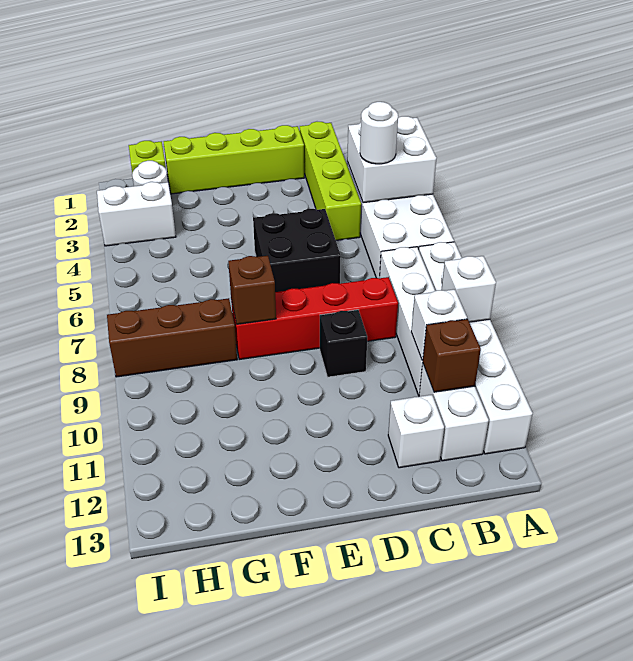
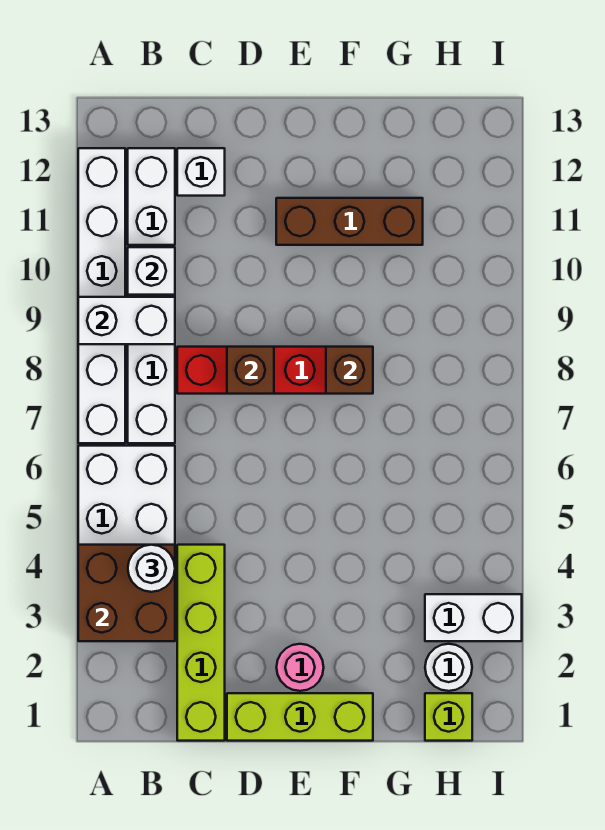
white 2x2 brick [347,116,436,203] -> brown 2x2 brick [78,545,175,641]
white 1x1 brick [441,256,496,322] -> white 1x2 brick [78,297,175,344]
brown 1x1 brick [423,319,481,392] -> brown 1x1 brick moved to [227,347,274,394]
lime 1x4 brick [164,125,304,194] -> lime 1x3 brick [227,693,373,741]
black 2x2 brick [253,209,341,292] -> none
black 1x1 brick [320,310,367,377] -> none
none -> pink 1x1 round brick [276,644,324,691]
brown 1x3 brick [107,298,237,377] -> brown 1x3 brick moved to [276,198,423,245]

